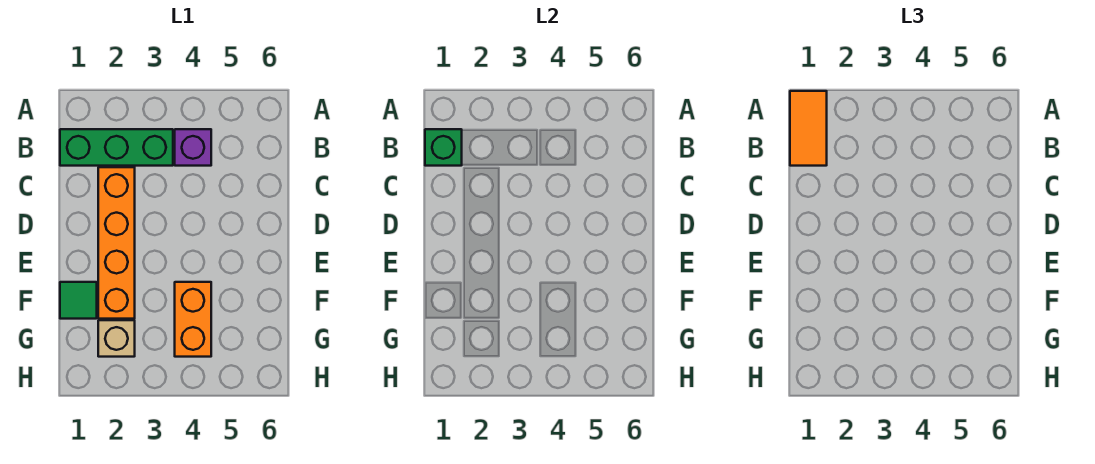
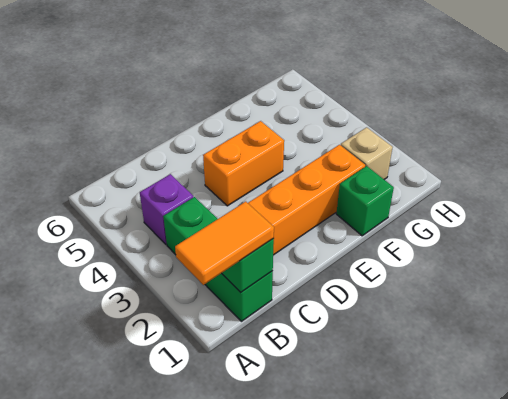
green 1x1 tile [60,282,97,319] -> green 1x1 brick [336,166,394,236]
orange 1x2 brick [175,282,211,357] -> orange 1x2 brick moved to [203,121,284,206]

